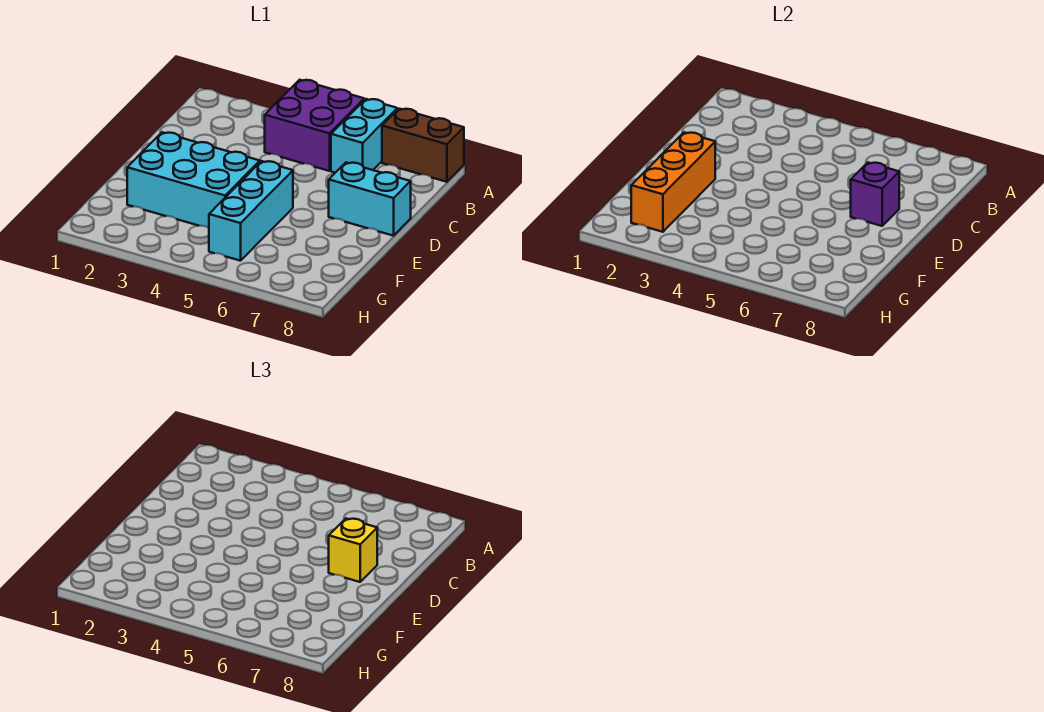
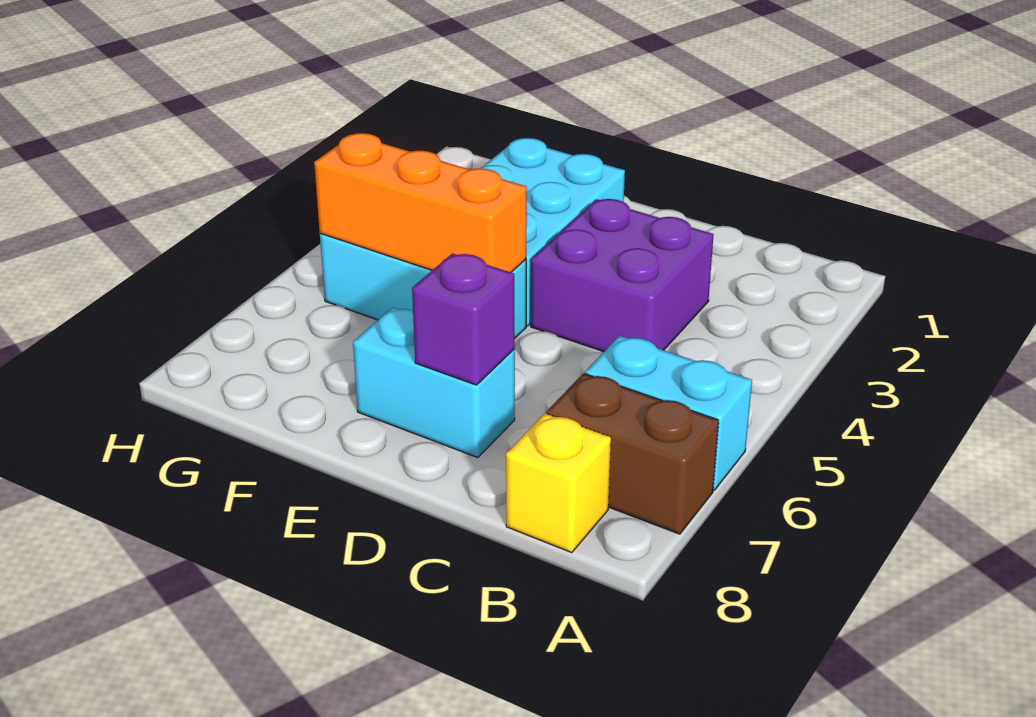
purple 2x2 brick [265,80,364,171] -> purple 2x2 brick moved to [531,199,714,352]
brown 1x2 brick [382,109,464,182] -> brown 1x2 brick turned to [547,373,719,534]
cyan 1x2 brick [329,163,411,236] -> cyan 1x2 brick turned to [353,308,515,458]
yellow 1x1 brick [329,519,377,582] -> yellow 1x1 brick moved to [506,413,611,553]
orange 1x3 brick [631,132,715,232] -> orange 1x3 brick moved to [314,133,527,272]

